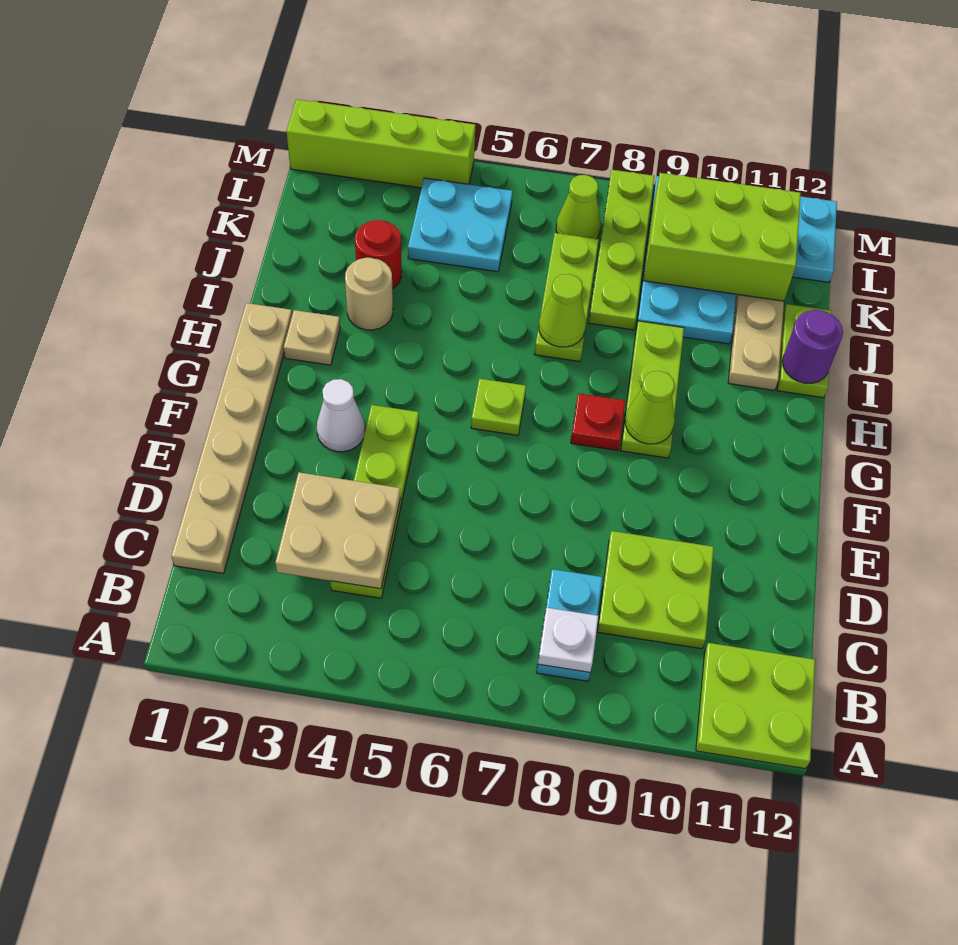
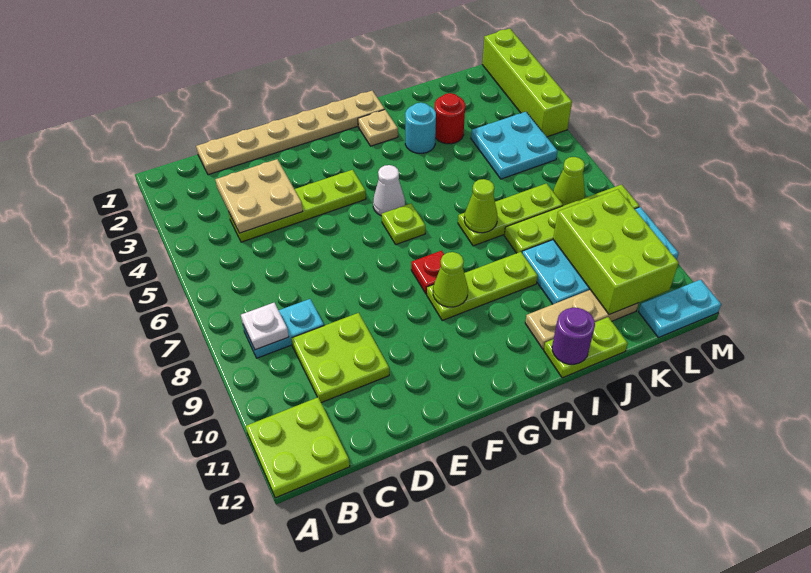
white 1x1 cone [317,379,365,452] -> white 1x1 cone moved to [373,165,405,216]
tan 1x1 round brick [345,258,393,330] -> cyan 1x1 round brick [405,103,436,153]

